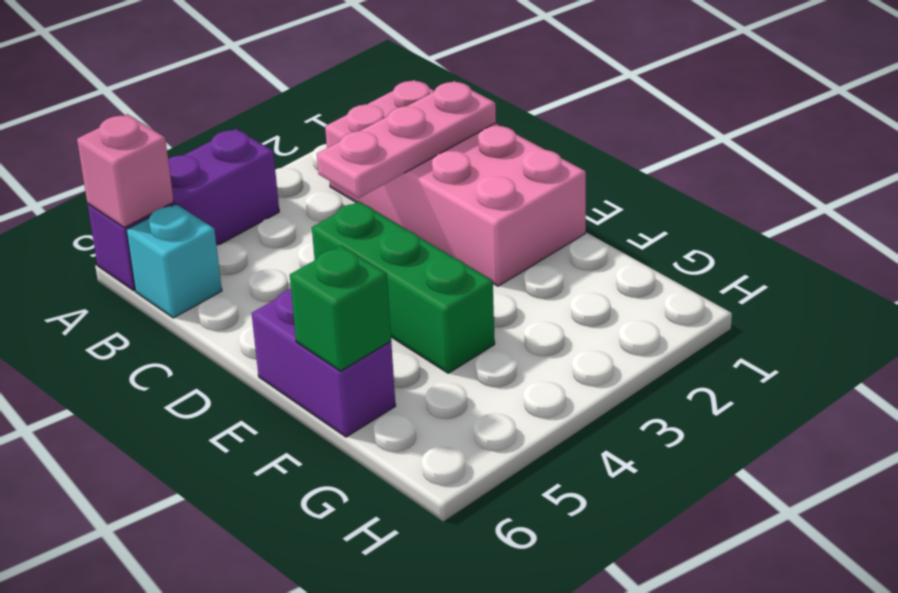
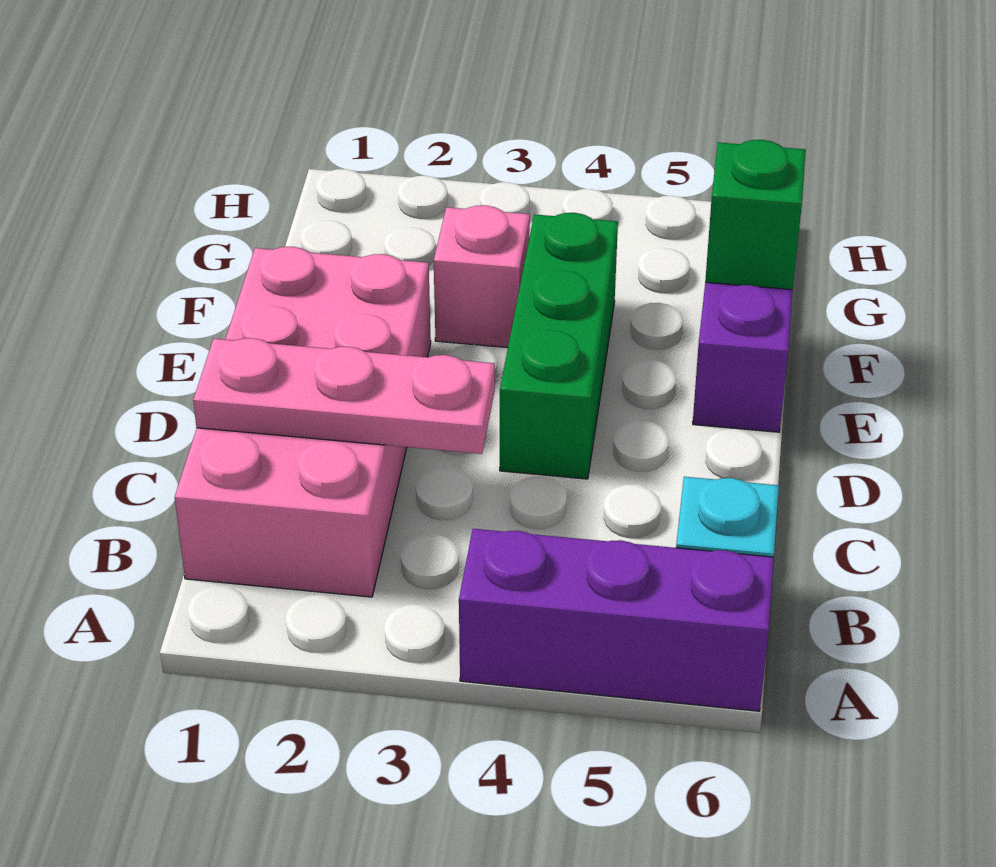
pink 1x1 brick [77,114,174,228] -> pink 1x1 brick moved to [434,205,530,348]

